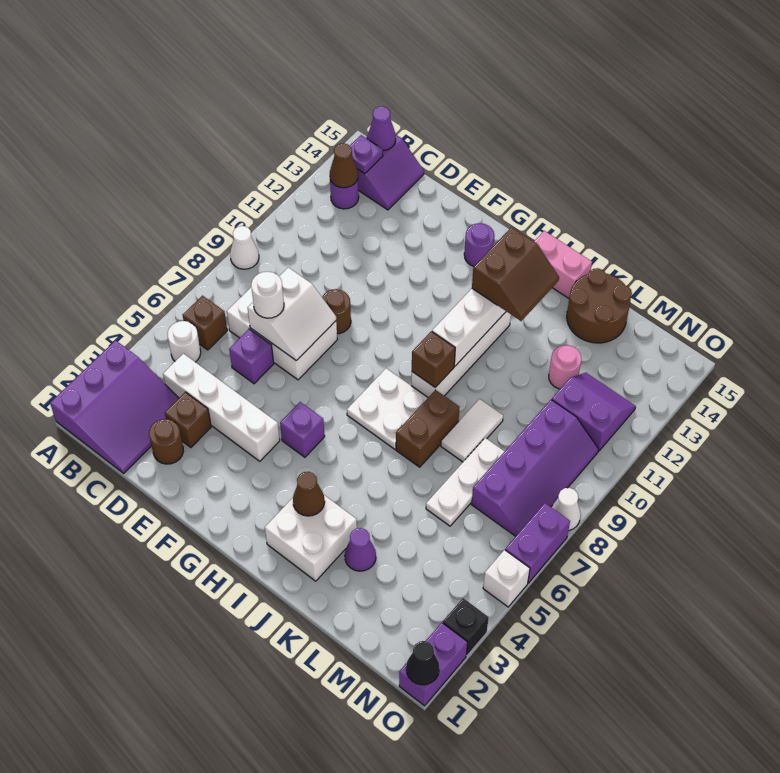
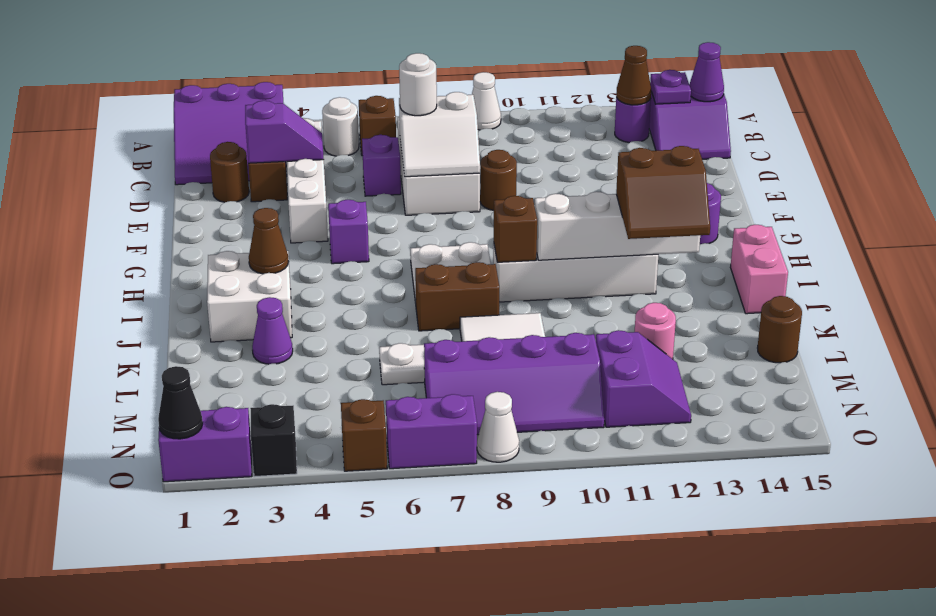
none -> purple 1x2 slope [245,101,324,163]
brown 2x2 round brick [567,268,632,343] -> brown 1x1 round brick [758,296,802,363]
white 1x1 brick [483,550,530,607] -> brown 1x1 brick [341,399,387,471]

